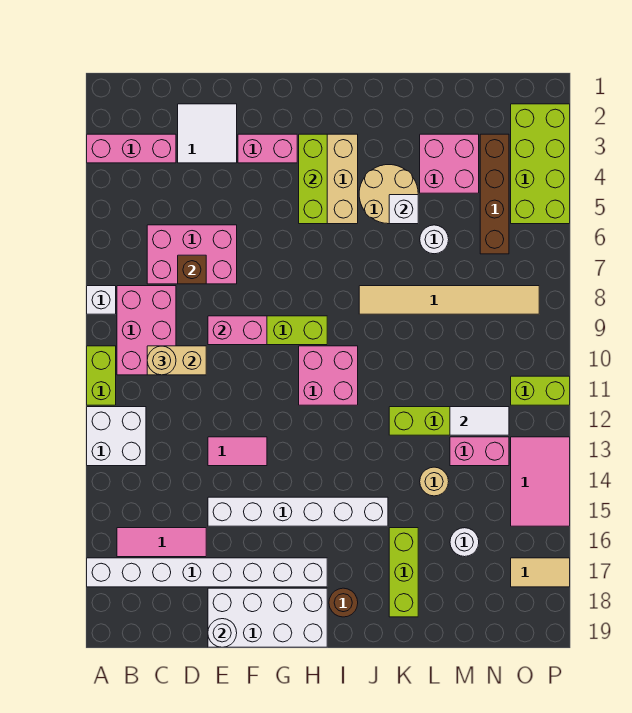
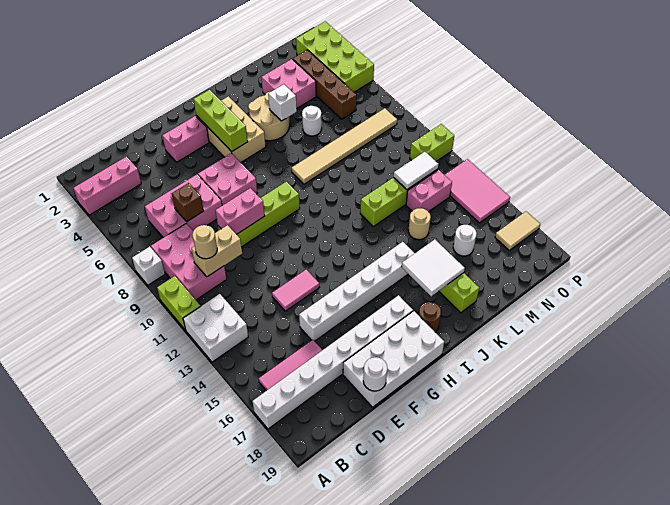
white 2x2 tile [178,104,237,163] -> white 2x2 tile moved to [402,239,465,296]
pink 2x2 brick [299,346,358,405] -> pink 2x2 brick moved to [198,153,257,205]

